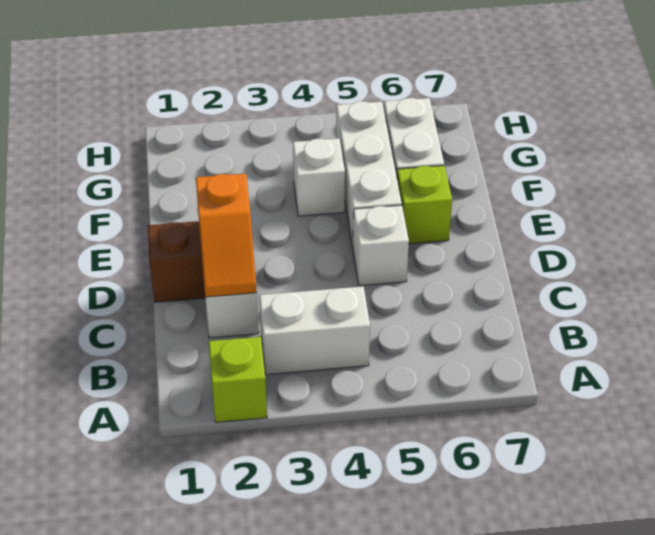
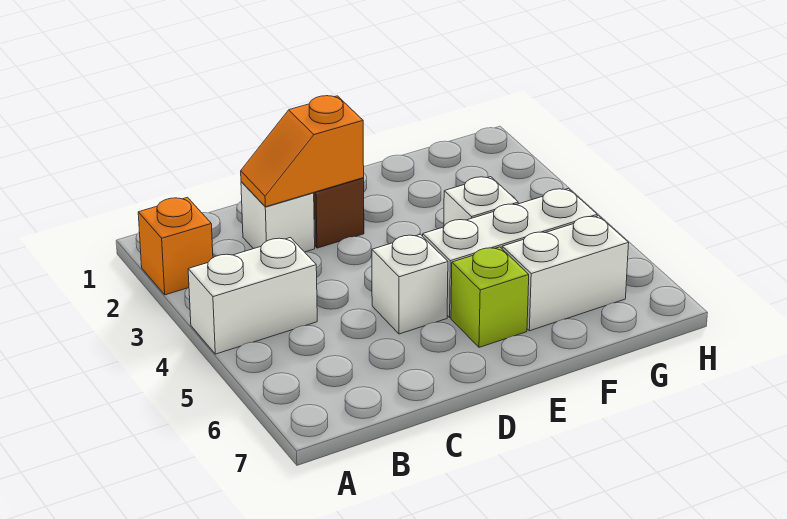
lime 1x1 brick [209,337,267,422] -> orange 1x1 brick [138,197,213,295]
white 1x2 brick [259,286,370,375] -> white 1x2 brick turned to [188,238,317,354]

